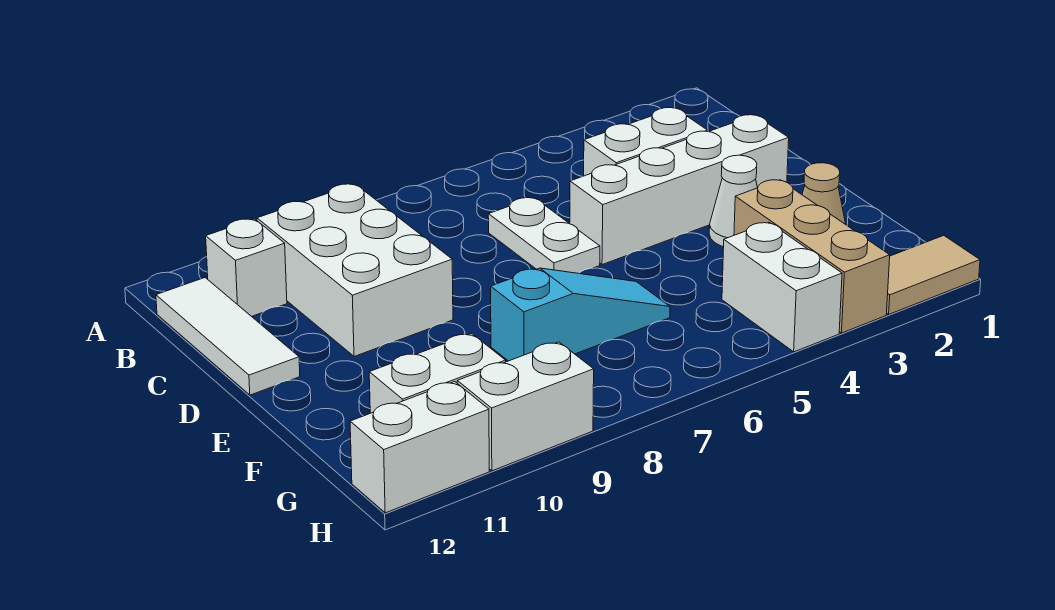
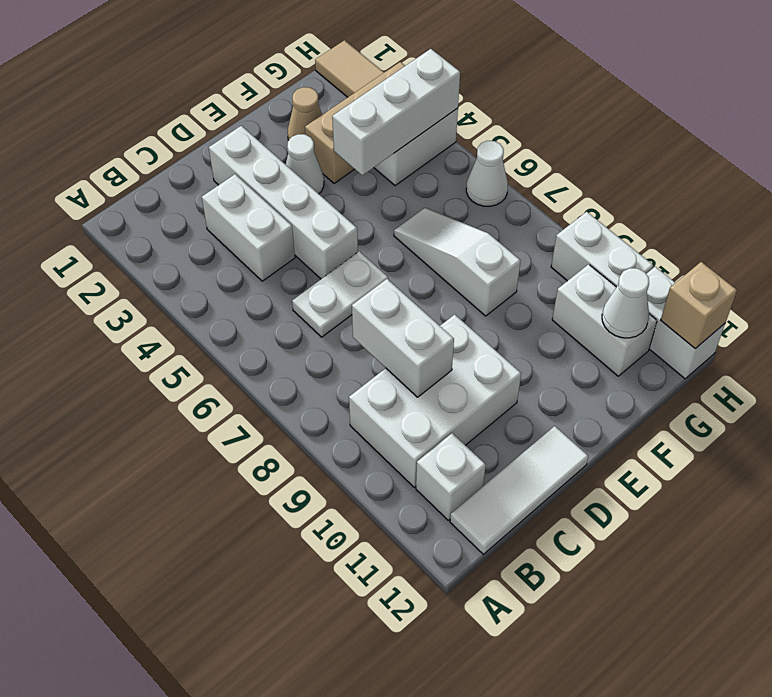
none -> white 1x2 brick [352,279,454,397]
none -> white 1x3 brick [332,49,460,175]
cyan 1x3 slope [491,268,670,361] -> white 1x3 slope [394,208,520,316]
none -> white 1x1 cone [602,268,649,338]
none -> white 1x1 cone [466,141,508,206]
none -> tan 1x1 brick [661,262,737,349]

